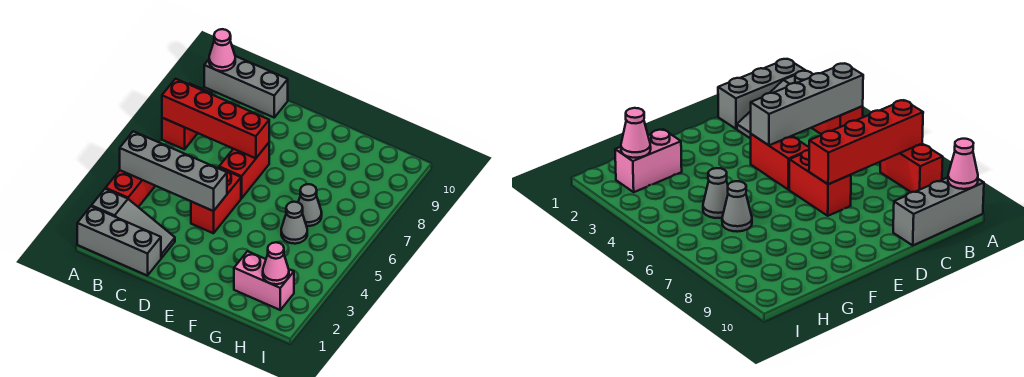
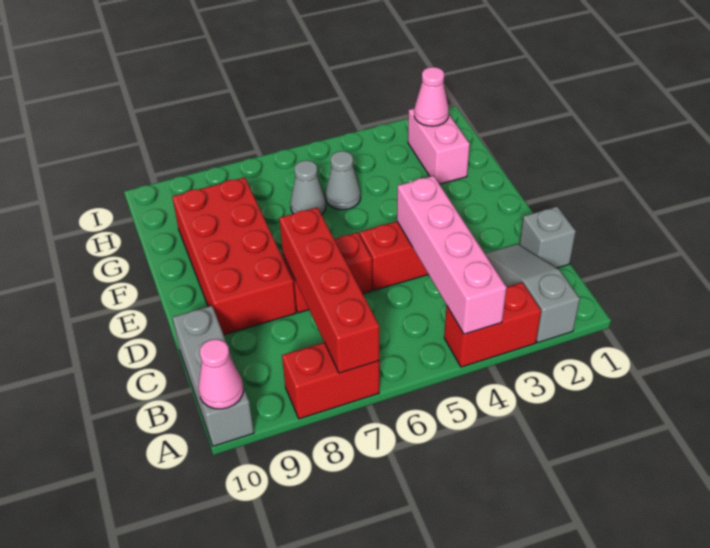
grey 1x3 brick [77,207,161,276] -> grey 1x1 brick [520,207,576,268]
grey 1x4 brick [120,131,227,211] -> pink 1x4 brick [397,176,507,334]
none -> red 2x4 brick [172,177,296,335]

